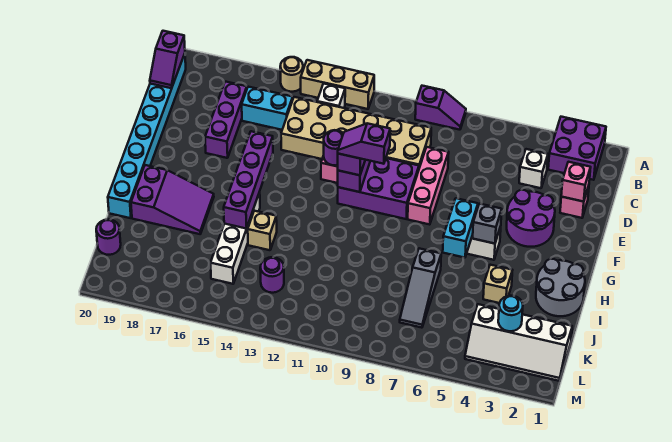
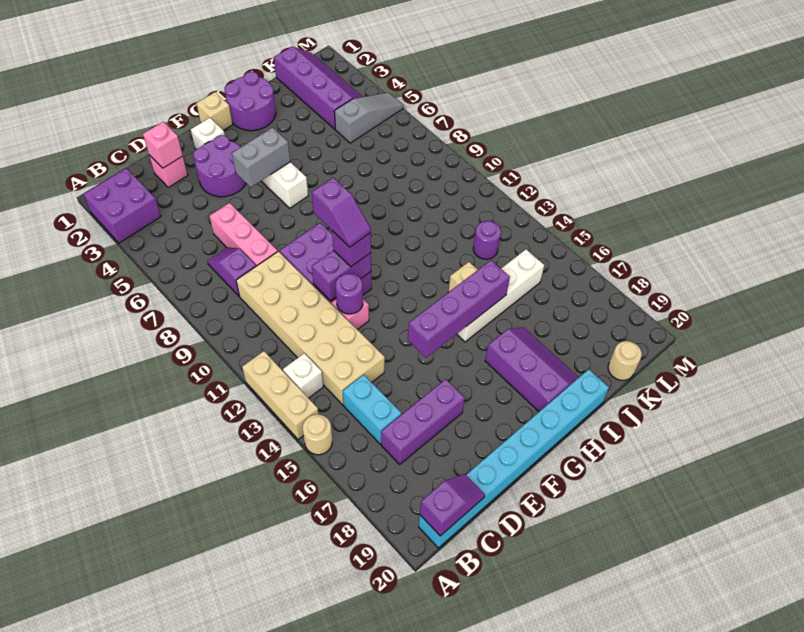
purple 1x2 slope [415,86,466,130] -> purple 1x2 slope moved to [207,248,256,297]
white 1x1 brick [519,149,548,188] -> white 1x1 brick moved to [191,118,225,149]
pink 1x3 brick [408,147,449,225] -> pink 1x3 brick turned to [209,203,278,266]
grey 1x1 brick [473,204,502,244] -> grey 1x2 brick [232,128,290,187]
cyan 1x2 brick [443,198,478,258] -> none
grey 2x2 round brick [536,259,585,316] -> purple 2x2 round brick [224,72,276,131]
purple 2x3 slope [131,165,214,234] -> purple 2x3 slope turned to [485,327,579,411]
tan 1x1 brick [483,265,512,303] -> tan 1x1 brick moved to [196,92,233,130]
grey 1x3 slope [400,248,441,328] -> grey 1x3 slope moved to [334,92,403,143]
white 2x4 slope [465,304,572,381] -> purple 2x4 slope [274,46,362,129]
cyan 1x1 round brick [498,296,523,331] -> none
purple 1x1 round brick [96,219,121,255] -> tan 1x1 round brick [608,341,642,380]

